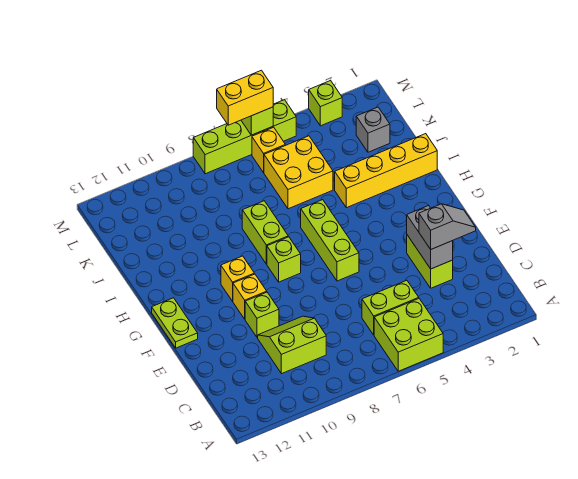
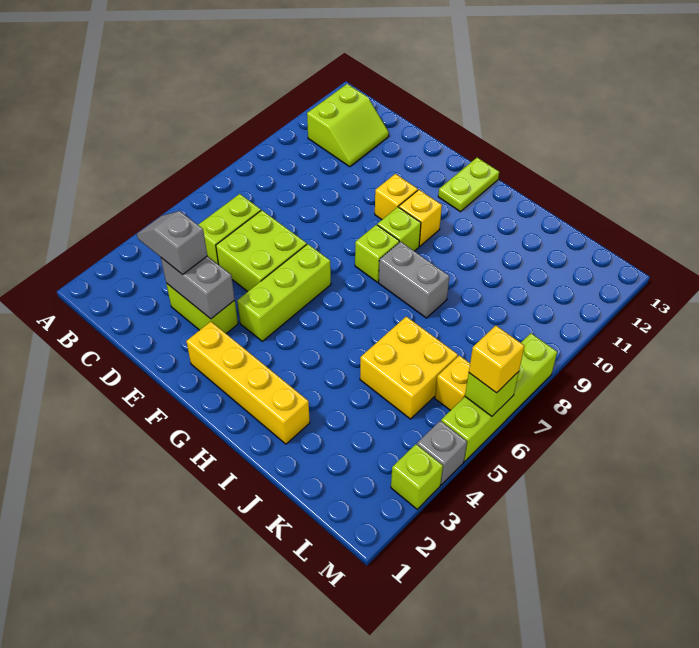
lime 2x2 brick [374,299,443,371] -> lime 2x2 brick moved to [216,210,307,292]
lime 2x2 slope [258,316,326,374] -> lime 2x2 slope moved to [307,84,389,167]
grey 1x2 slope [419,204,476,249] -> grey 1x2 slope turned to [137,211,207,275]
lime 1x1 brick [245,292,279,337] -> lime 1x1 brick moved to [377,207,421,251]
lime 1x3 brick [301,200,359,281] -> lime 1x3 brick turned to [237,244,331,341]
lime 1x2 plate [152,298,198,348] -> lime 1x2 plate turned to [438,158,499,212]
lime 1x2 brick [242,201,288,264] -> grey 1x2 brick [379,242,449,318]
yellow 1x4 brick [335,134,437,208] -> yellow 1x4 brick turned to [186,322,310,444]
grey 1x1 brick [356,107,390,152] -> grey 1x1 brick moved to [417,421,467,485]
yellow 1x2 brick [217,70,273,125] -> yellow 1x1 brick [469,326,524,393]

